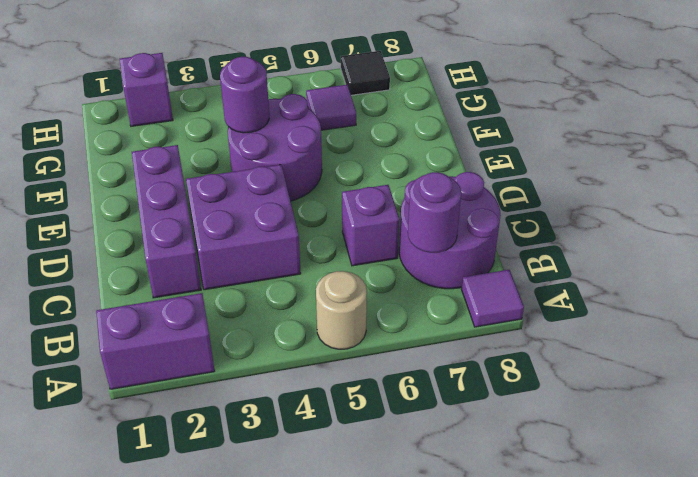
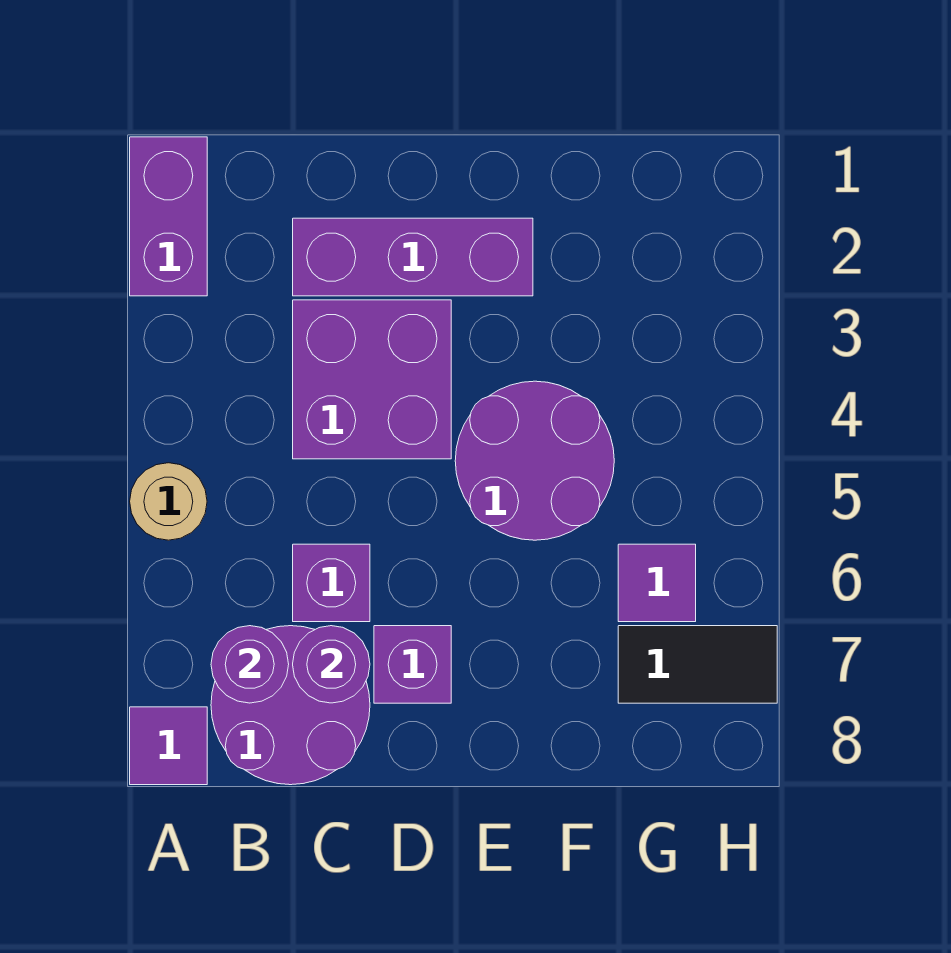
purple 1x1 round brick [220,57,269,133] -> purple 1x1 round brick moved to [293,626,370,703]
purple 1x1 brick [120,53,173,126] -> purple 1x1 brick moved to [374,626,451,703]
black 1x1 tile [341,51,390,95] -> black 1x2 tile [618,626,777,703]

